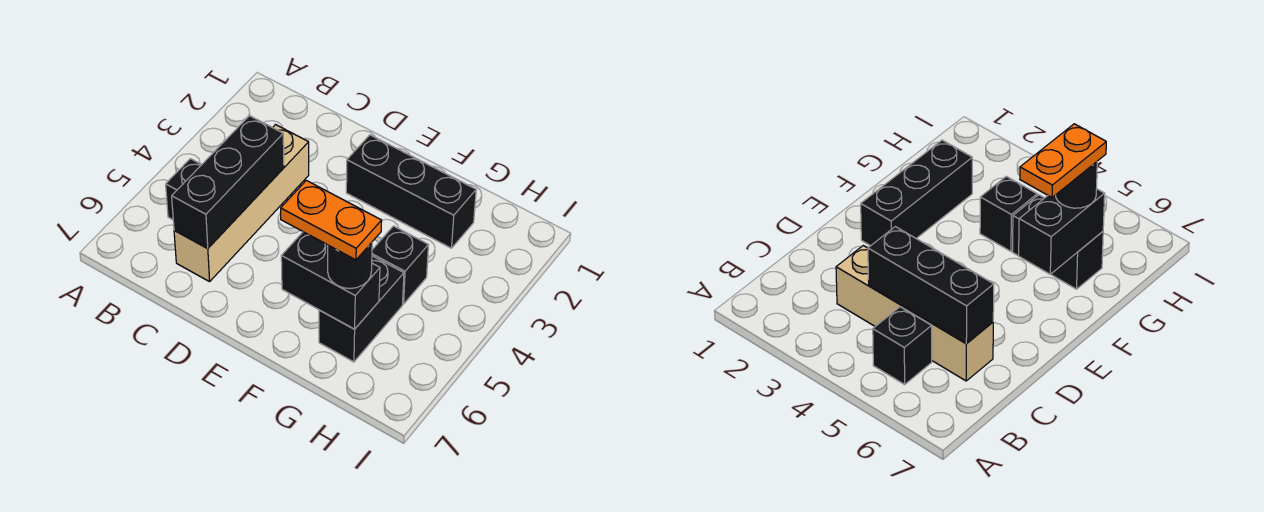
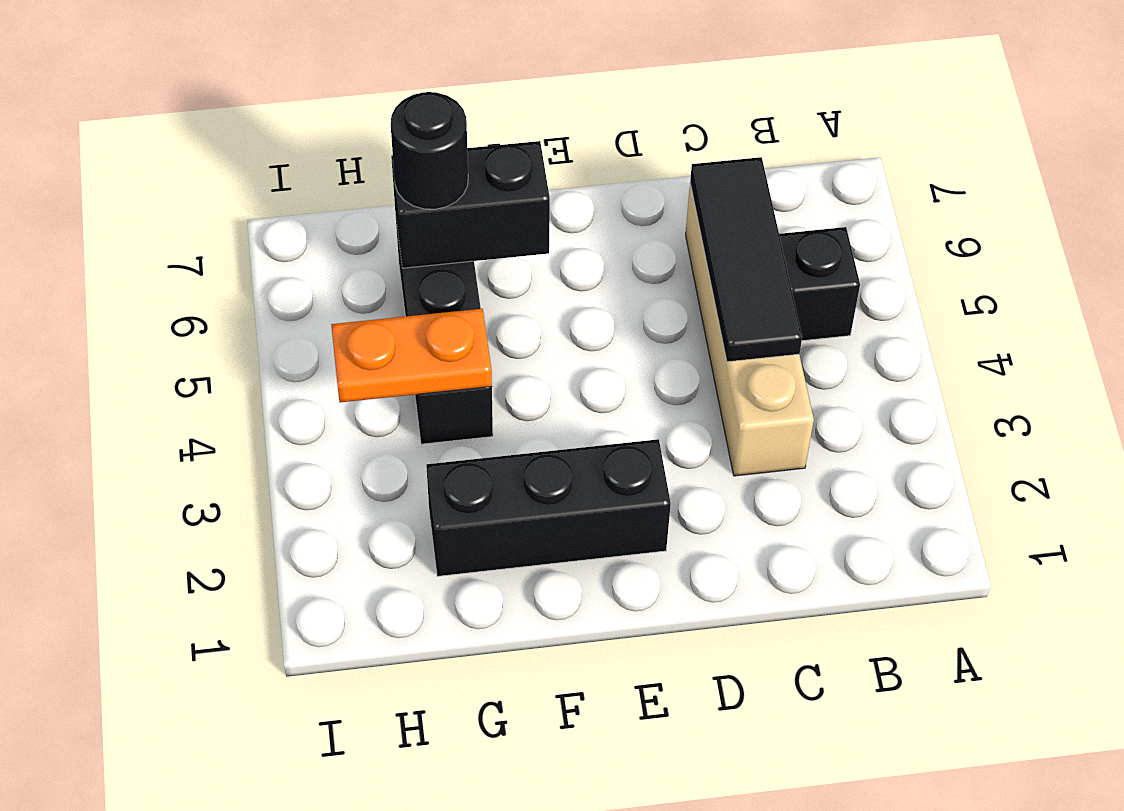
black 1x3 brick [172,116,284,248] -> black 1x3 tile [690,157,802,362]
orange 1x2 plate [281,180,382,260] -> orange 1x2 plate moved to [331,309,492,402]

